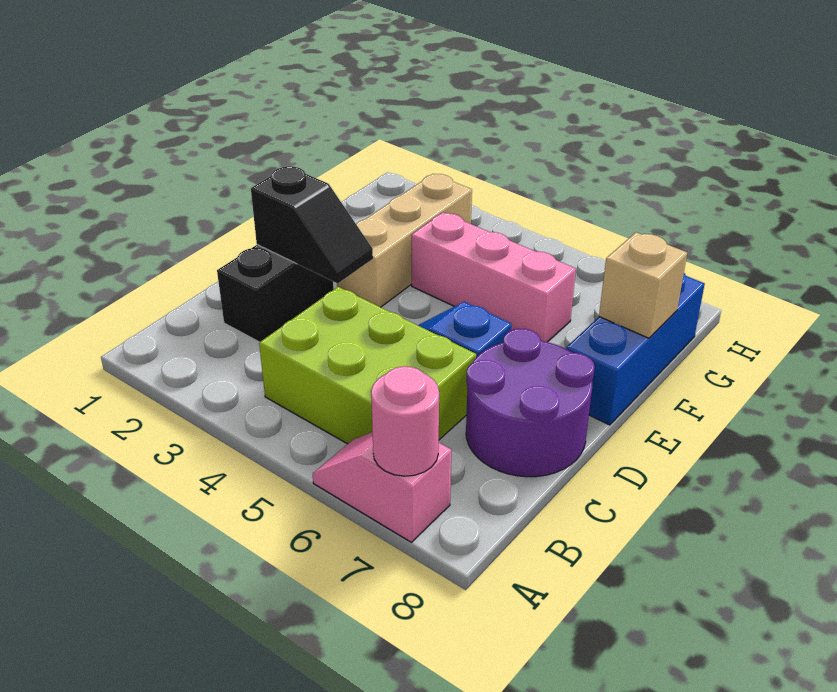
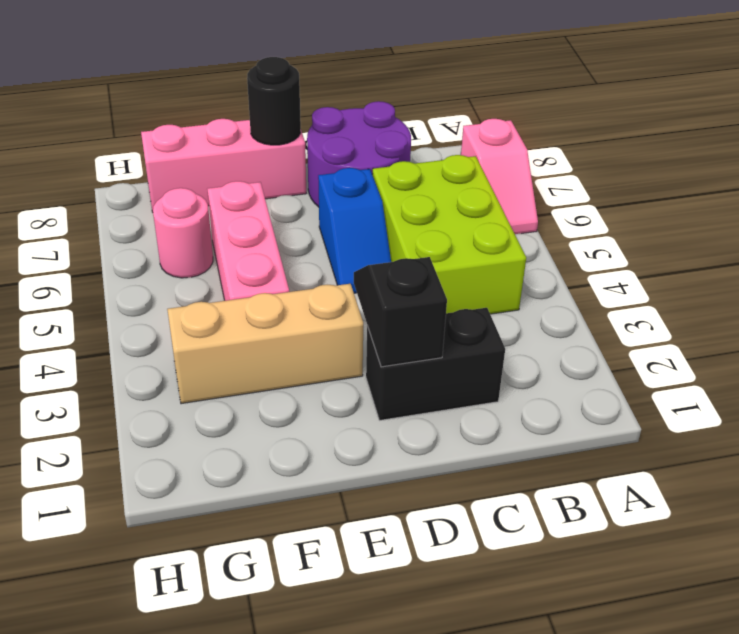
pink 1x1 round brick [371,366,439,476] -> pink 1x1 round brick moved to [153,188,213,278]
blue 1x3 brick [566,273,705,425] -> pink 1x3 brick [141,119,306,212]
none -> black 1x1 round brick [247,57,301,145]
tan 1x1 brick [599,232,687,338] -> none

